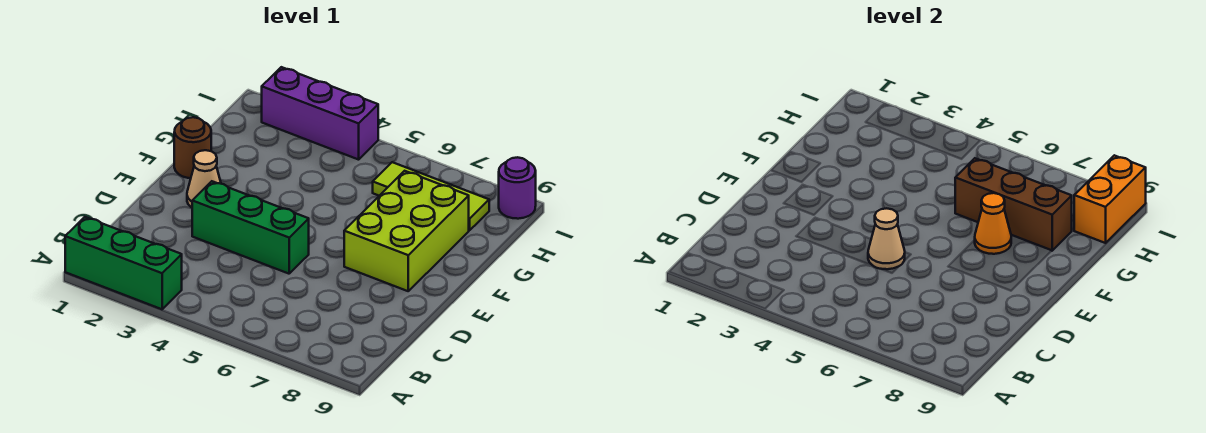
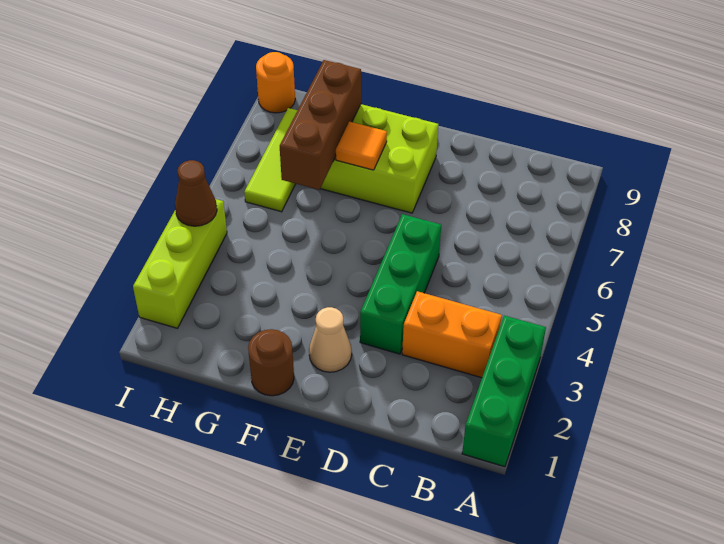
tan 1x1 cone [868,208,905,269] -> none
orange 1x1 cone [975,193,1011,254] -> orange 1x1 tile [336,122,387,170]
orange 1x2 brick [1074,155,1146,243] -> orange 1x2 brick moved to [402,291,502,378]
purple 1x3 brick [262,67,378,160] -> lime 1x3 brick [133,199,227,328]
none -> brown 1x1 cone [175,160,217,226]
purple 1x1 round brick [499,157,536,219] -> orange 1x1 round brick [256,52,295,113]

